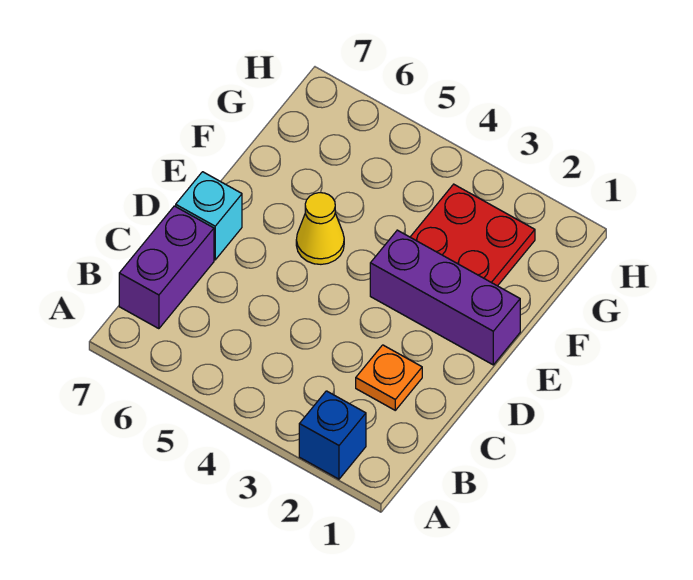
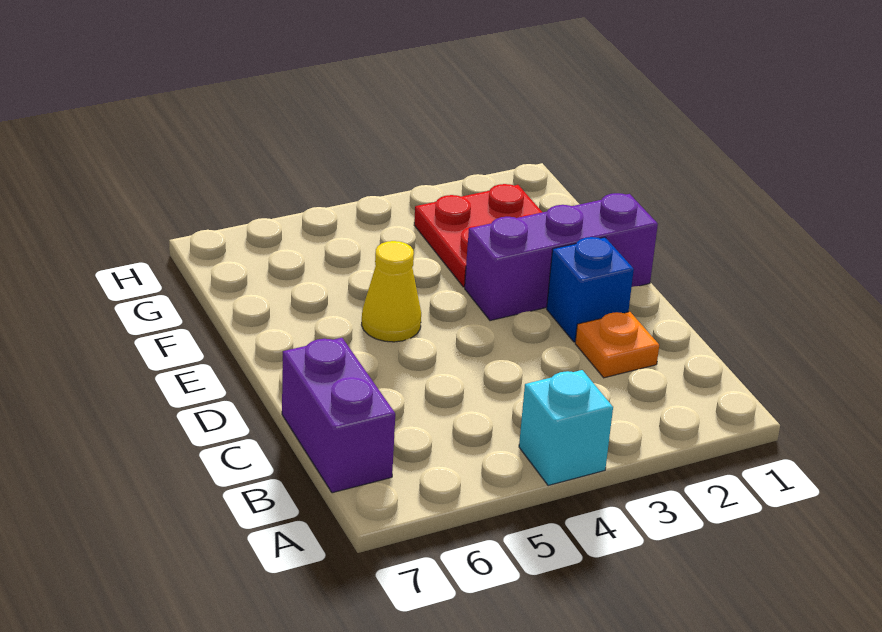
blue 1x1 brick [299,391,366,479] -> blue 1x1 brick moved to [547,237,634,342]
cyan 1x1 brick [176,172,242,260] -> cyan 1x1 brick moved to [519,370,613,486]

